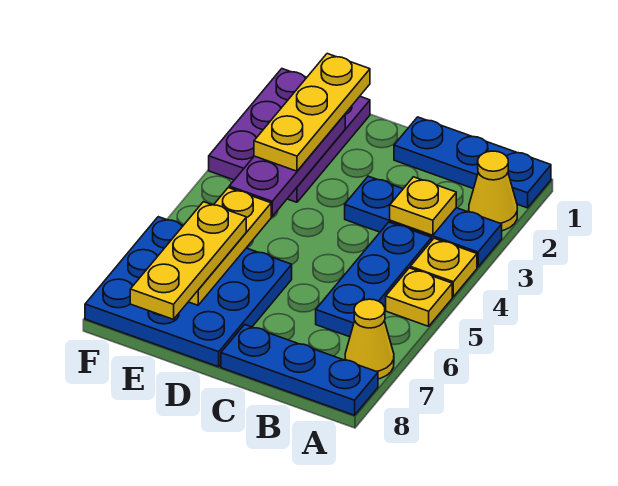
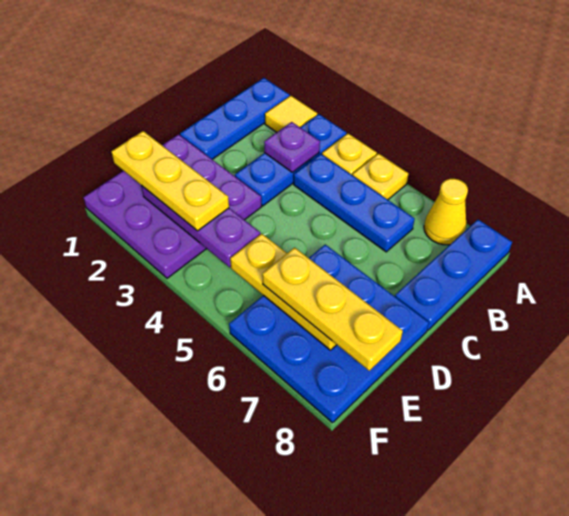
yellow 1x1 cone [469,151,517,231] -> yellow 1x1 tile [265,96,317,132]
yellow 1x1 plate [390,177,456,235] -> purple 1x1 plate [264,122,320,172]
purple 2x3 plate [209,69,370,202] -> purple 3x3 plate [83,134,262,278]

